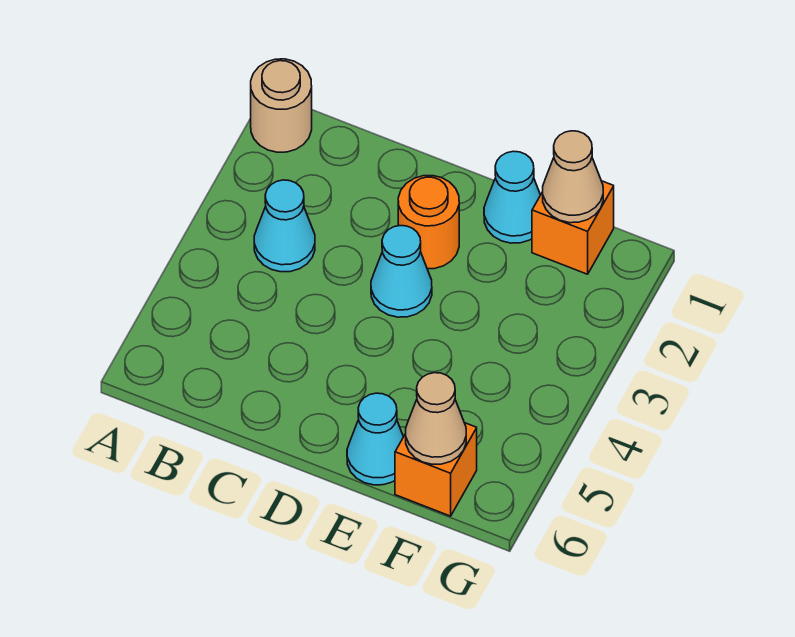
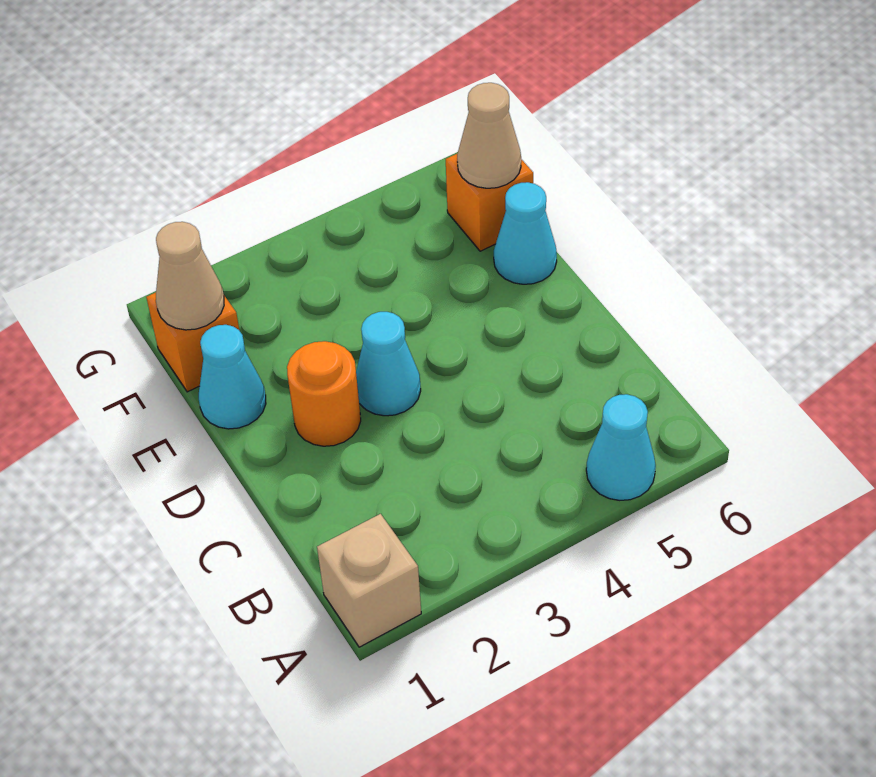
tan 1x1 round brick [251,59,312,152] -> tan 1x1 brick [317,514,421,647]
cyan 1x1 cone [254,180,315,272] -> cyan 1x1 cone moved to [586,394,656,500]

